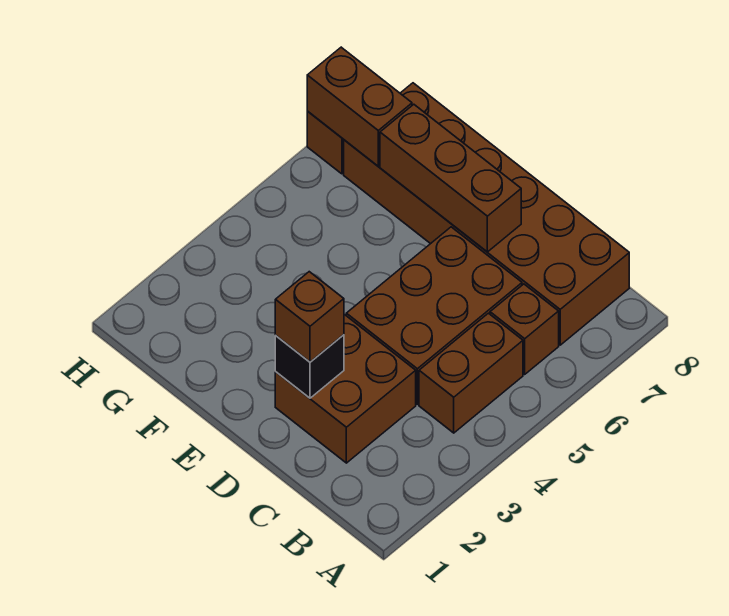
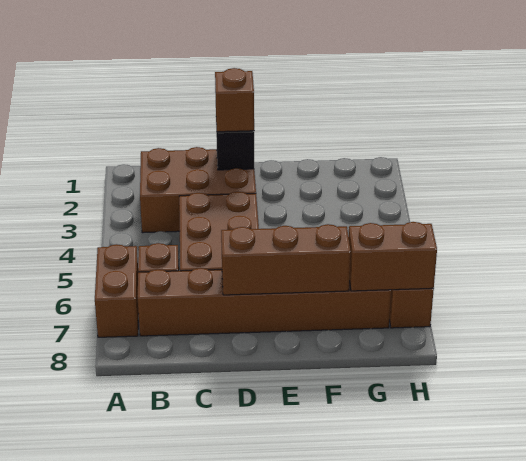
brown 1x2 brick [419,313,523,433] -> brown 1x2 brick moved to [95,244,139,337]
brown 2x6 brick [344,83,629,345] -> brown 1x6 brick [138,268,391,336]
brown 2x2 brick [275,315,416,463] -> brown 2x3 brick [140,147,256,233]

